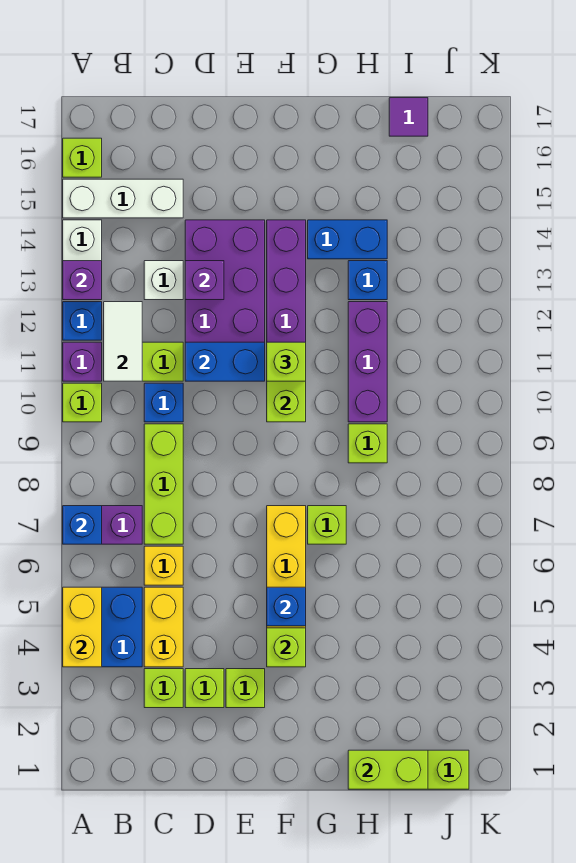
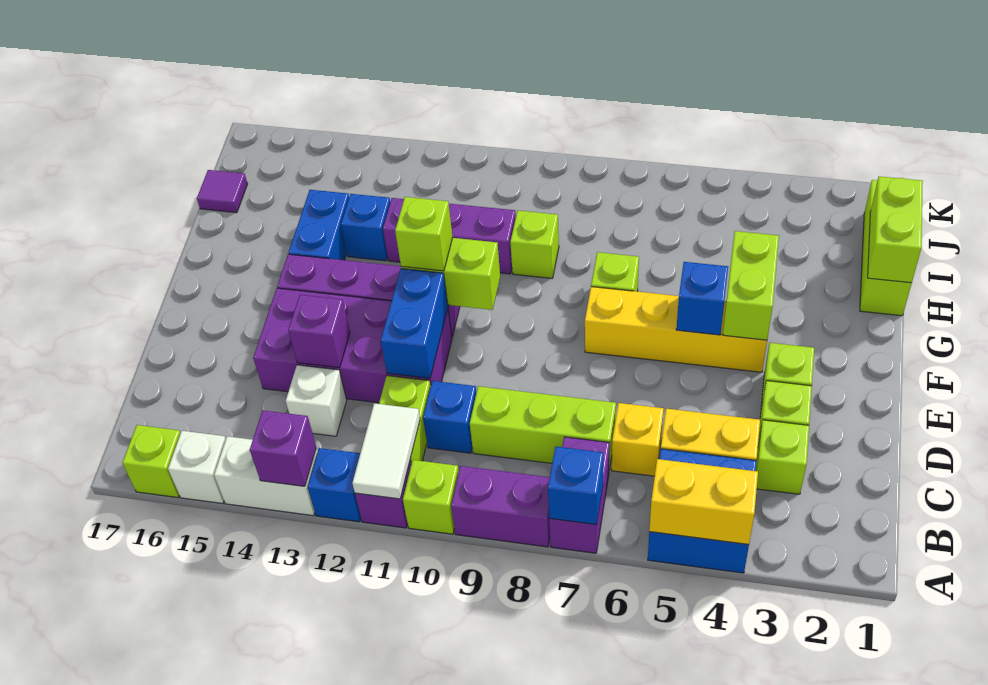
none -> purple 1x2 brick [451,466,550,547]
white 1x3 brick [63,179,183,218] -> white 1x1 brick [168,431,226,503]
white 1x2 tile [104,302,142,381] -> white 1x2 tile turned to [352,403,420,499]
lime 1x1 brick [267,628,306,667] -> lime 1x2 brick [723,231,779,340]

